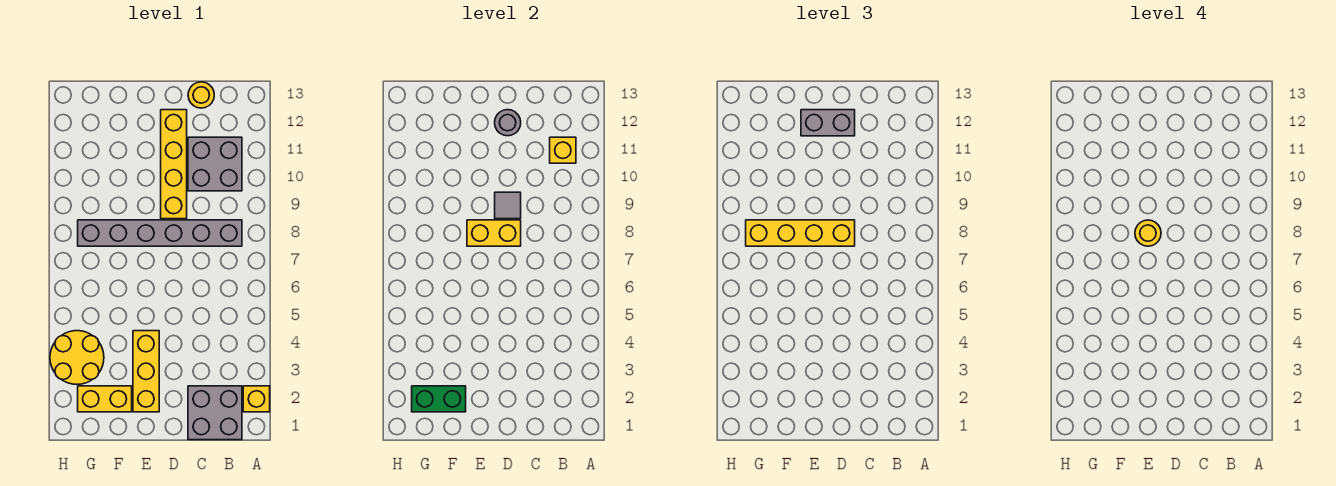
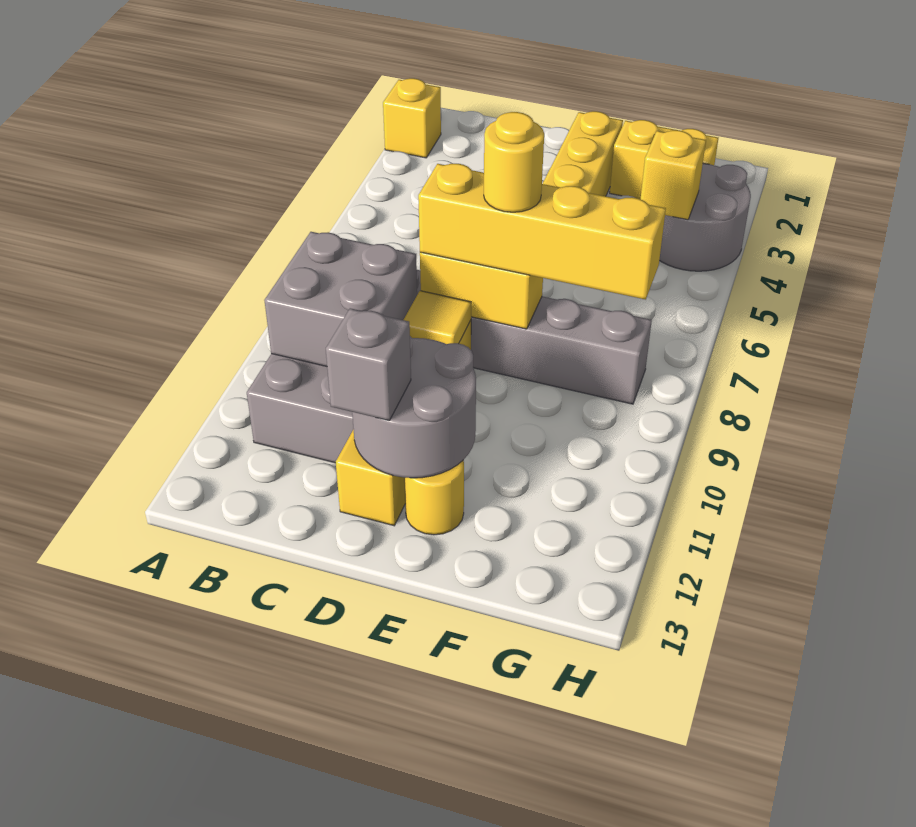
grey 2x2 brick [188,386,242,440] -> grey 2x2 brick moved to [264,232,417,366]
yellow 1x1 brick [550,137,576,163] -> yellow 1x1 brick moved to [641,130,706,220]
yellow 1x1 round brick [188,82,214,108] -> yellow 1x1 round brick moved to [404,460,464,535]
grey 1x1 tile [495,192,521,219] -> yellow 1x1 tile [404,291,471,344]
grey 1x1 round brick [495,110,521,136] -> grey 2x2 round brick [352,336,476,478]
grey 1x2 brick [801,110,855,136] -> grey 1x1 brick [326,308,411,421]
green 1x2 brick [412,386,466,412] -> none
yellow 2x2 round brick [50,331,104,384] -> grey 2x2 round brick [659,164,751,271]

